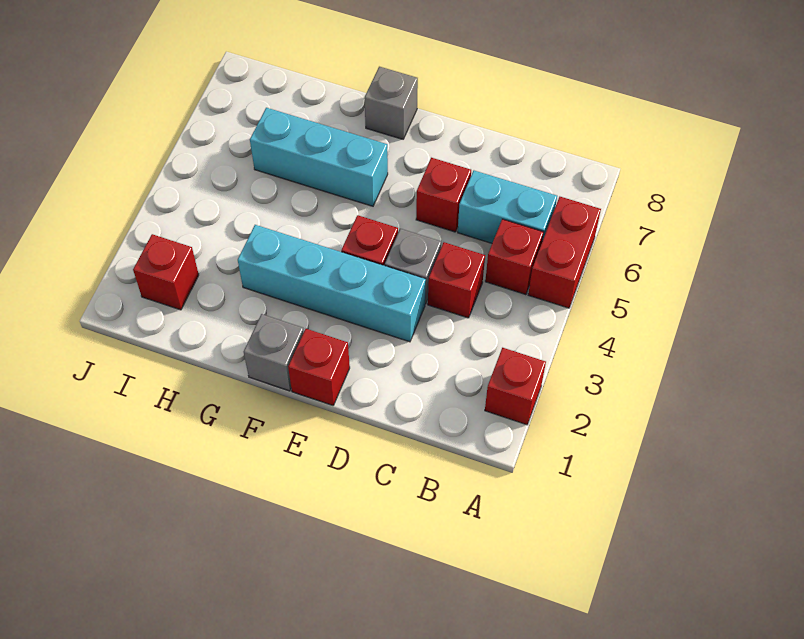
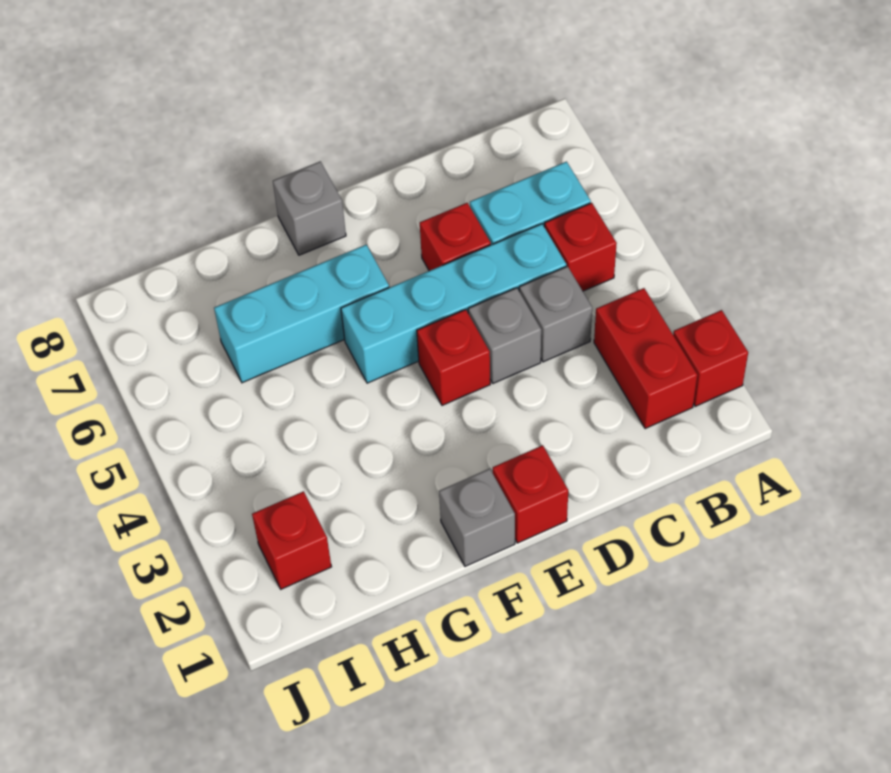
red 1x2 brick [528,197,601,308] -> red 1x2 brick moved to [594,288,697,429]
red 1x1 brick [428,242,485,318] -> grey 1x1 brick [519,266,592,362]
cyan 1x4 brick [238,225,426,342] -> cyan 1x4 brick moved to [341,224,566,383]

